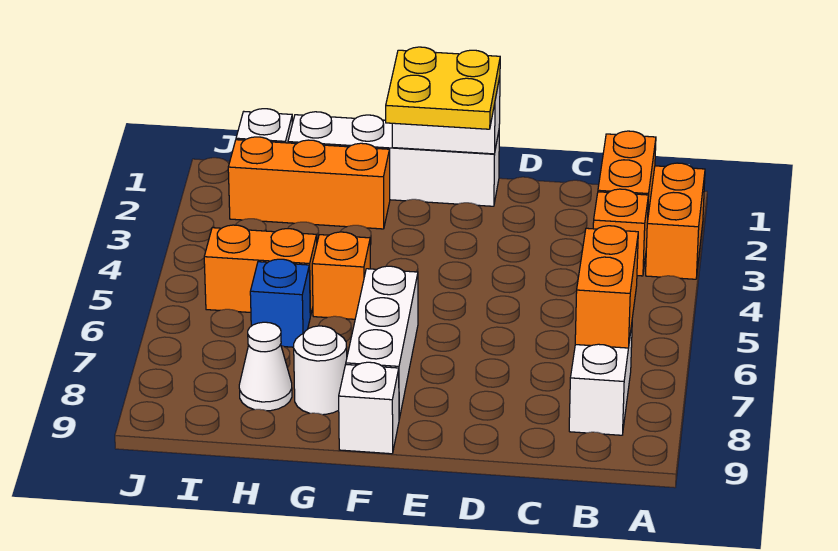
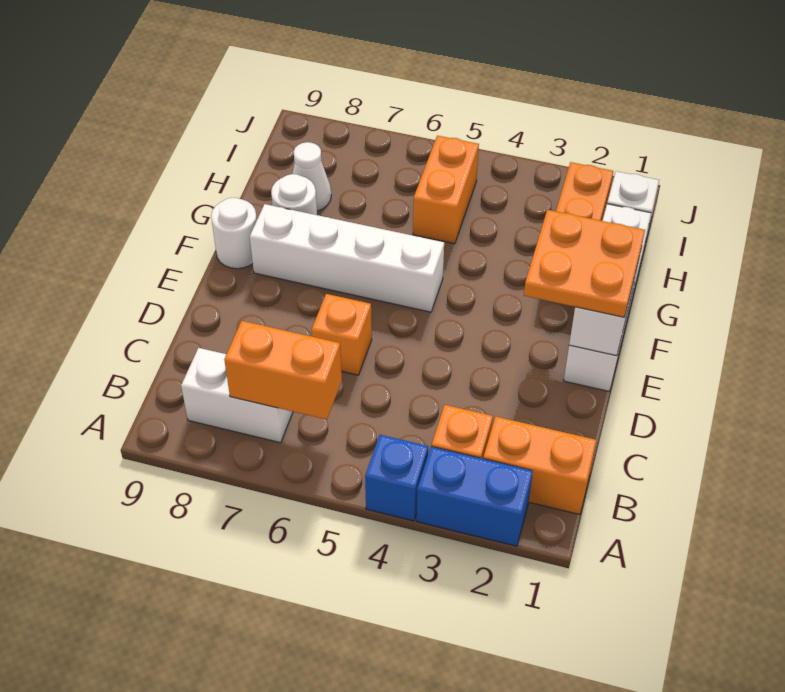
orange 1x2 brick [646,163,705,279] -> blue 1x2 brick [417,447,533,546]
yellow 2x2 plate [386,47,500,129] -> orange 2x2 plate [524,210,645,317]
white 1x3 brick [346,266,418,419] -> white 1x4 brick [250,204,444,312]
white 1x1 brick [339,362,399,454] -> white 1x1 round brick [211,198,257,269]
orange 1x1 brick [312,232,370,319] -> orange 1x1 brick moved to [312,294,372,375]
blue 1x1 brick [250,259,310,347] -> blue 1x1 brick moved to [365,435,428,521]

